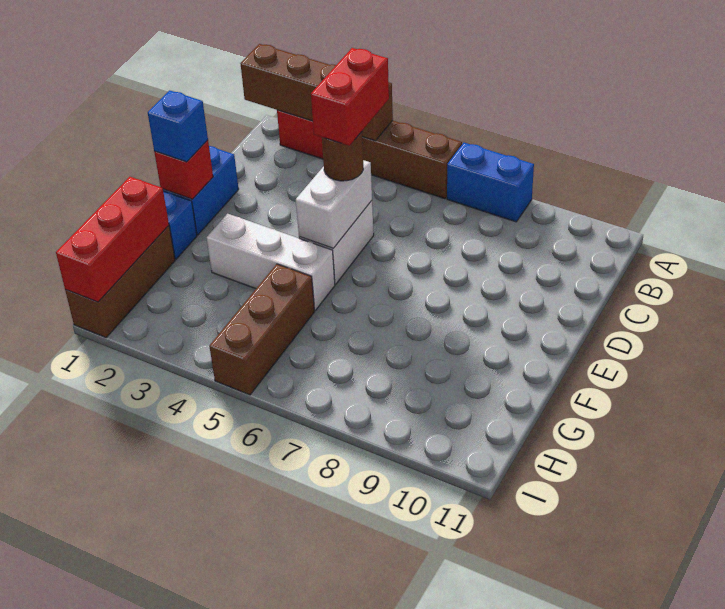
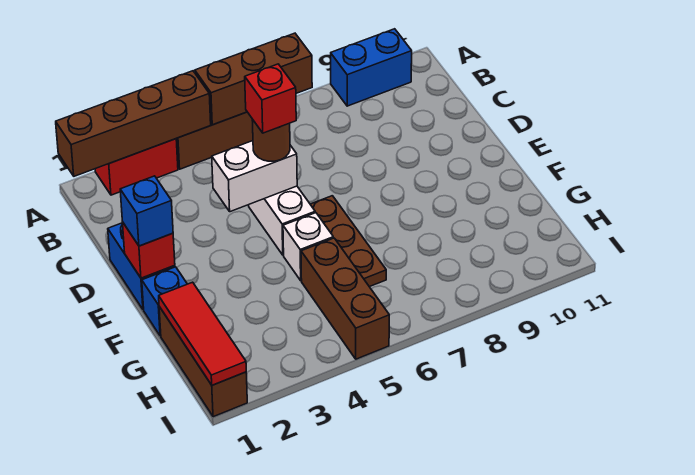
none -> brown 1x3 brick [195,33,312,125]
blue 1x2 brick [447,143,534,222] -> blue 1x2 brick moved to [331,29,412,106]
red 1x2 brick [311,48,389,146] -> red 1x1 brick [245,64,296,133]
white 1x2 brick [296,160,372,248] -> white 1x2 brick turned to [212,141,297,212]
none -> brown 1x3 plate [310,196,386,287]
white 1x3 brick [207,214,335,311] -> white 1x1 brick [283,213,333,281]
red 1x3 brick [56,177,169,302] -> red 1x3 tile [159,282,246,385]

